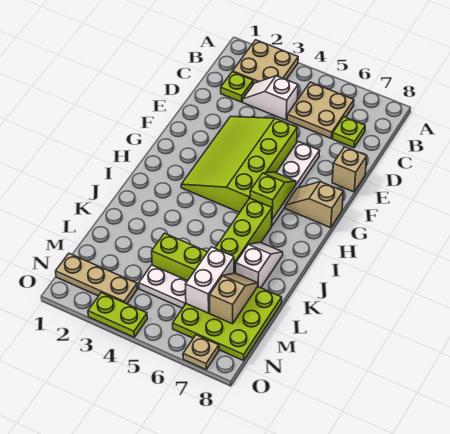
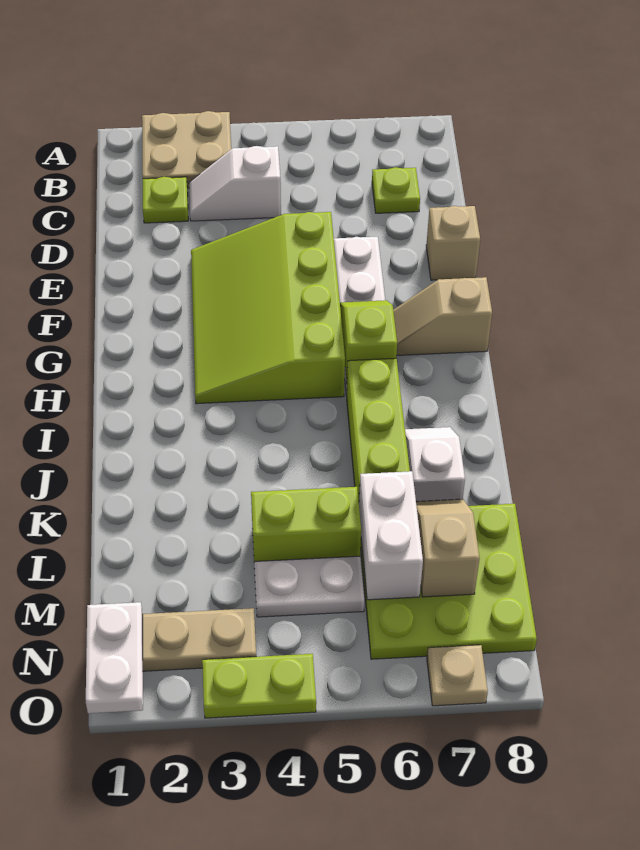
tan 2x2 plate [287,82,354,138] -> none
none -> white 1x2 plate [86,602,143,713]

